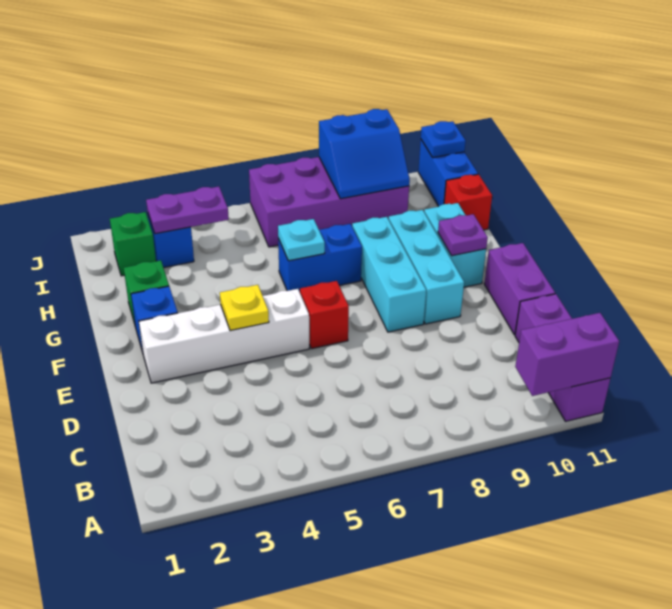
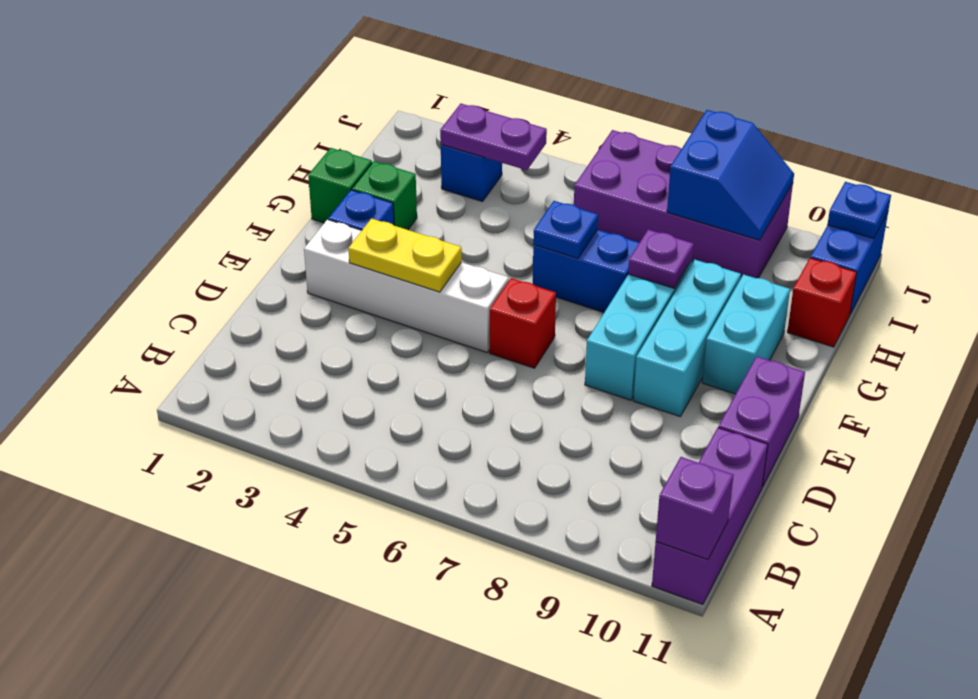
purple 1x2 brick [515,313,619,396] -> purple 1x1 brick [656,457,734,560]
yellow 1x1 plate [220,285,269,331] -> yellow 1x2 plate [348,219,462,292]
purple 1x1 plate [438,214,488,256] -> purple 1x1 plate moved to [628,230,694,288]
cyan 1x1 plate [278,219,325,261] -> blue 1x1 plate [533,201,598,258]
green 1x1 brick [110,212,156,276] -> green 1x1 brick moved to [308,148,372,223]
blue 2x2 slope [319,109,410,199] -> blue 2x2 slope turned to [667,110,794,240]

